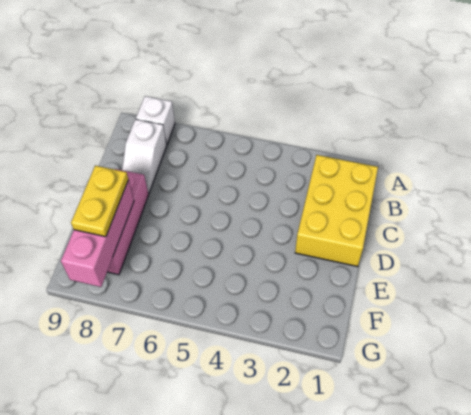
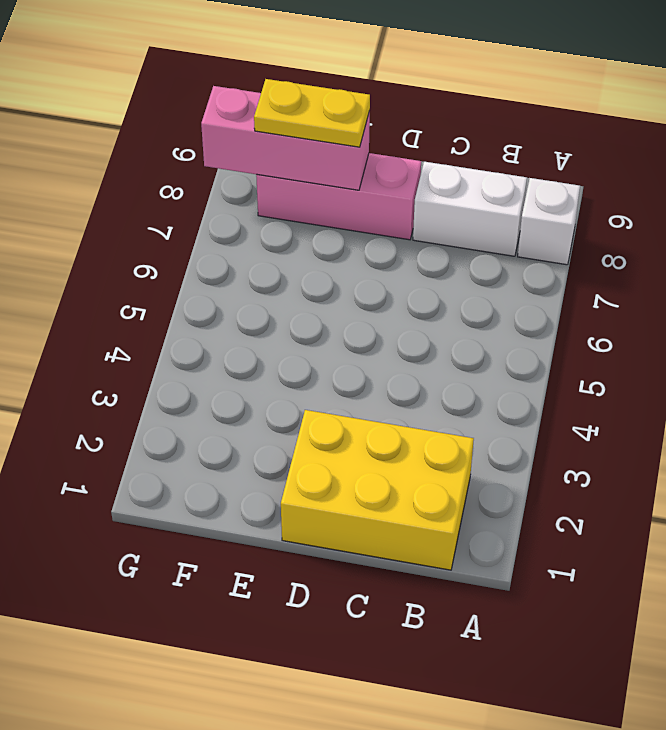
white 1x2 slope [122,119,167,194] -> white 1x2 brick [413,162,527,256]

